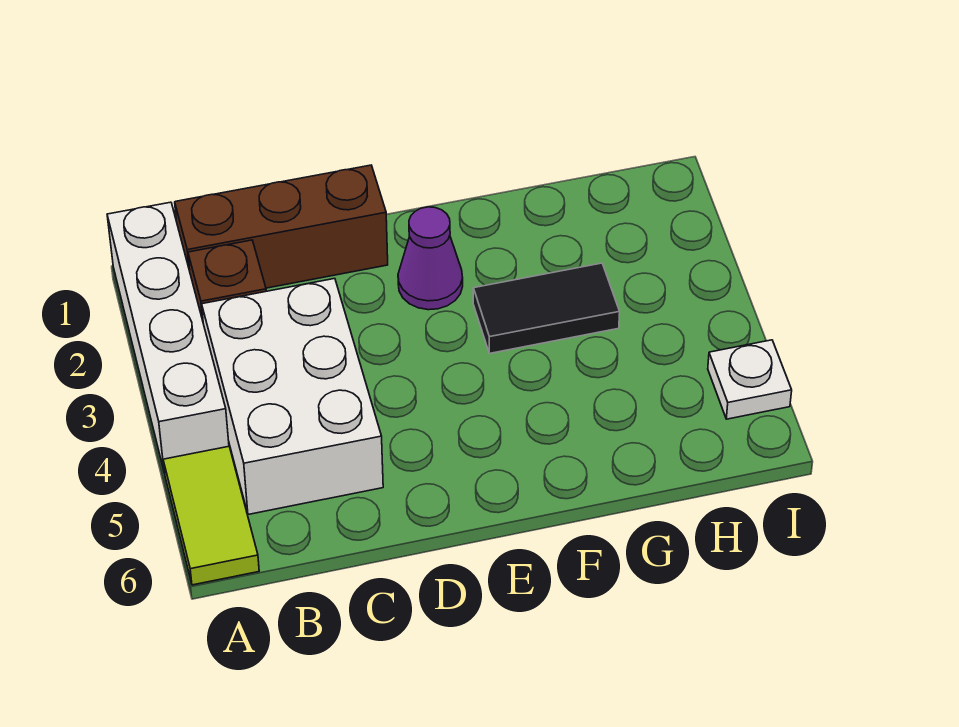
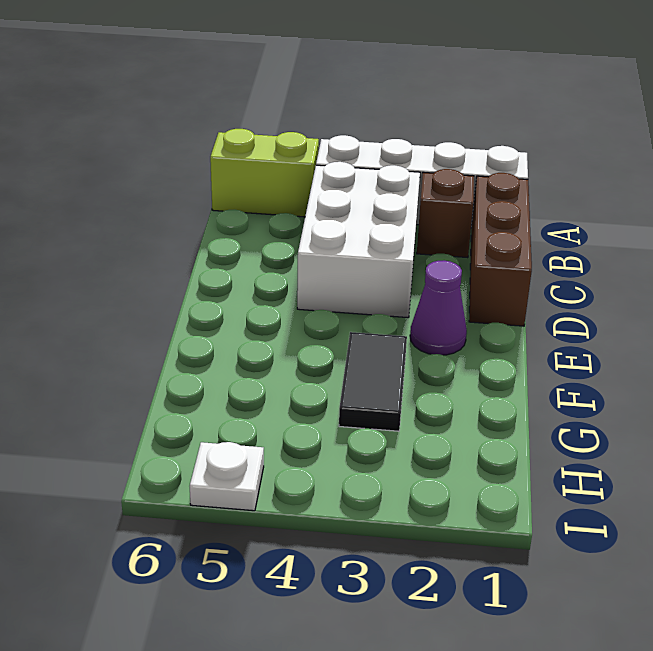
lime 1x2 tile [163,446,259,585] -> lime 1x2 brick [210,129,319,217]
white 2x3 brick [202,279,383,514] -> white 2x3 brick turned to [297,162,420,318]

